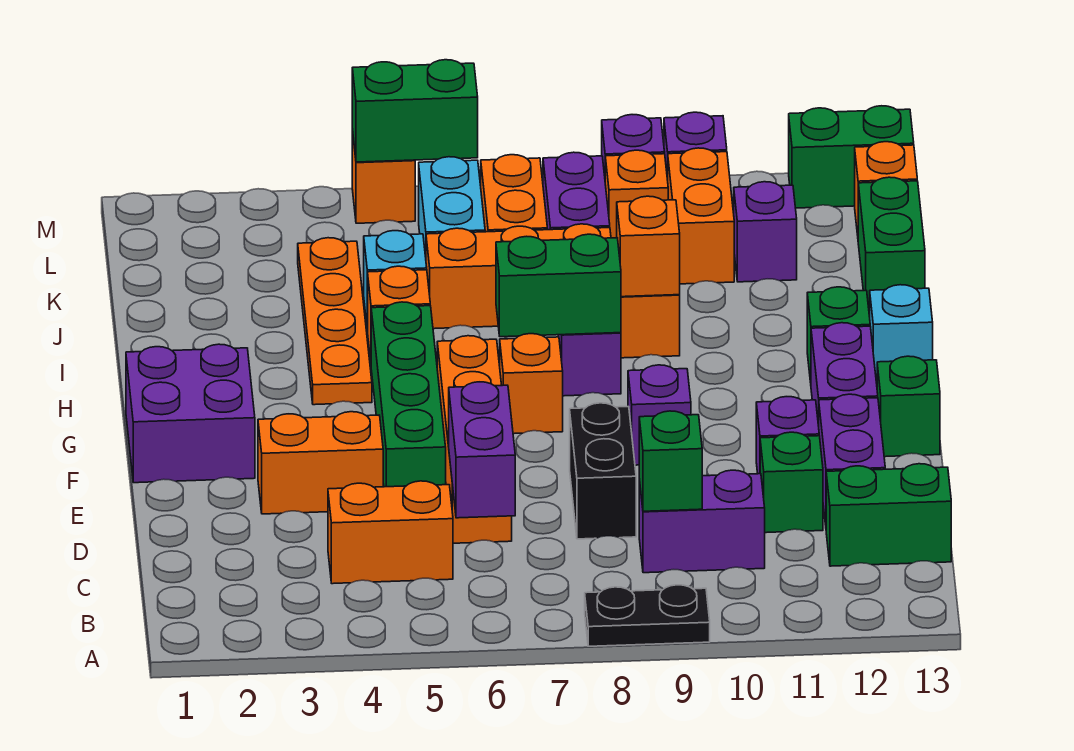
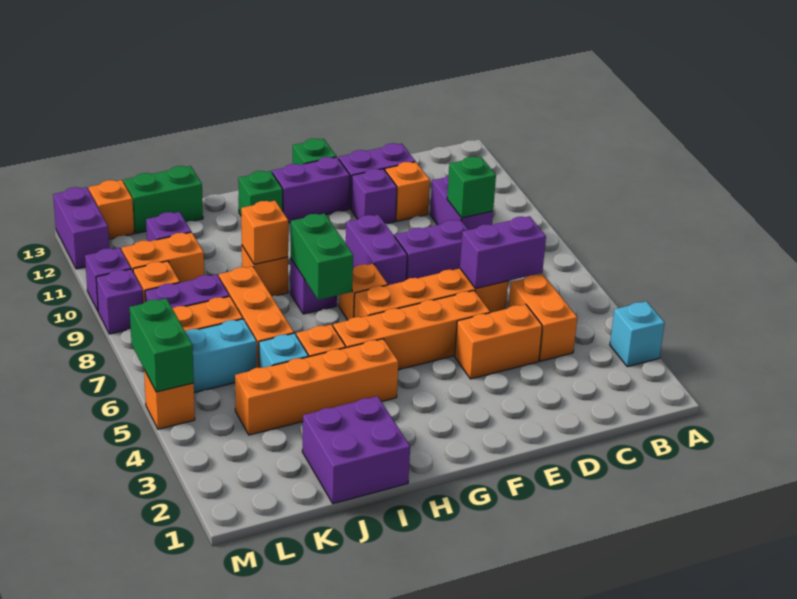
black 1x2 plate [585,585,710,646] -> none
green 1x2 brick [826,464,951,566] -> none
black 1x2 brick [570,403,636,539] -> purple 1x2 brick [395,220,468,280]
green 1x1 brick [760,432,823,533] -> orange 1x1 brick [385,162,430,221]
orange 1x2 brick [258,412,383,514] -> orange 1x2 brick turned to [455,304,542,379]
green 1x4 brick [371,302,446,487] -> orange 1x4 brick [333,291,490,370]
purple 2x2 brick [126,344,255,483] -> purple 2x2 brick moved to [302,396,410,504]
purple 1x1 brick [628,365,691,465] -> purple 1x2 brick [346,215,407,285]
orange 1x4 plate [298,238,372,405] -> orange 1x4 brick [235,339,398,435]
cyan 1x1 brick [870,285,933,383] -> cyan 1x1 brick moved to [610,301,665,367]
green 1x2 brick [789,106,914,208] -> purple 1x2 brick [53,187,109,269]

